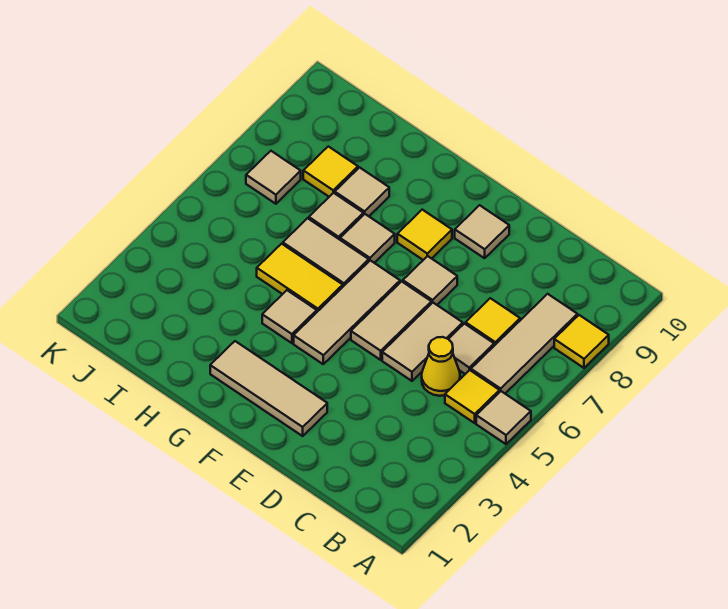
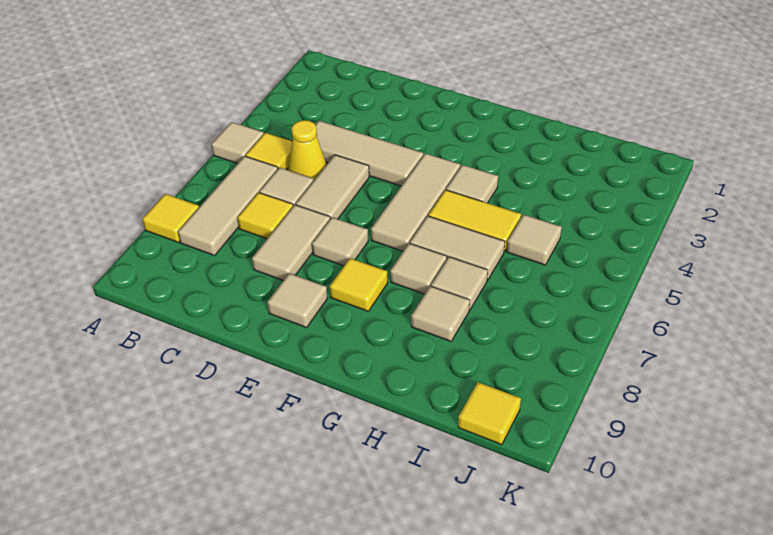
tan 1x3 tile [210,341,327,436] -> tan 1x3 tile moved to [315,121,423,186]
tan 1x2 tile [351,281,431,360] -> tan 1x2 tile moved to [252,205,330,281]
yellow 1x1 tile [303,146,358,197] -> yellow 1x1 tile moved to [458,382,521,445]
tan 1x1 tile [246,151,301,204] -> tan 1x1 tile moved to [507,215,562,265]

